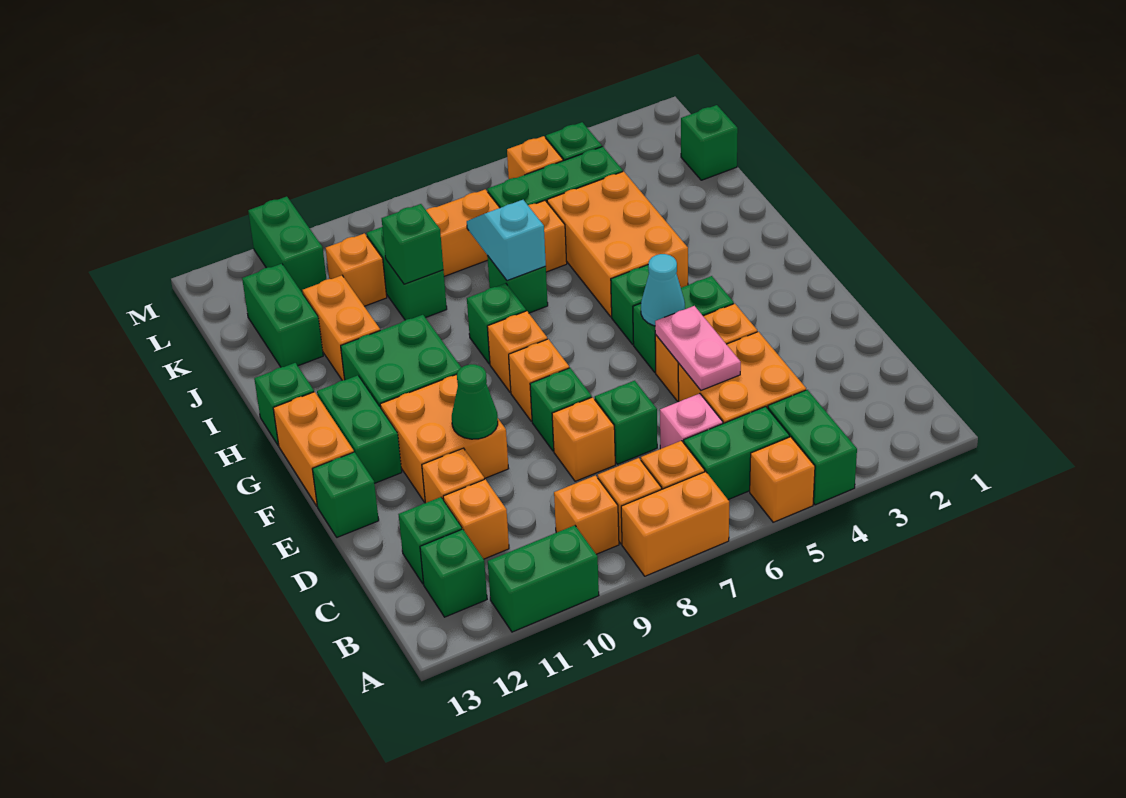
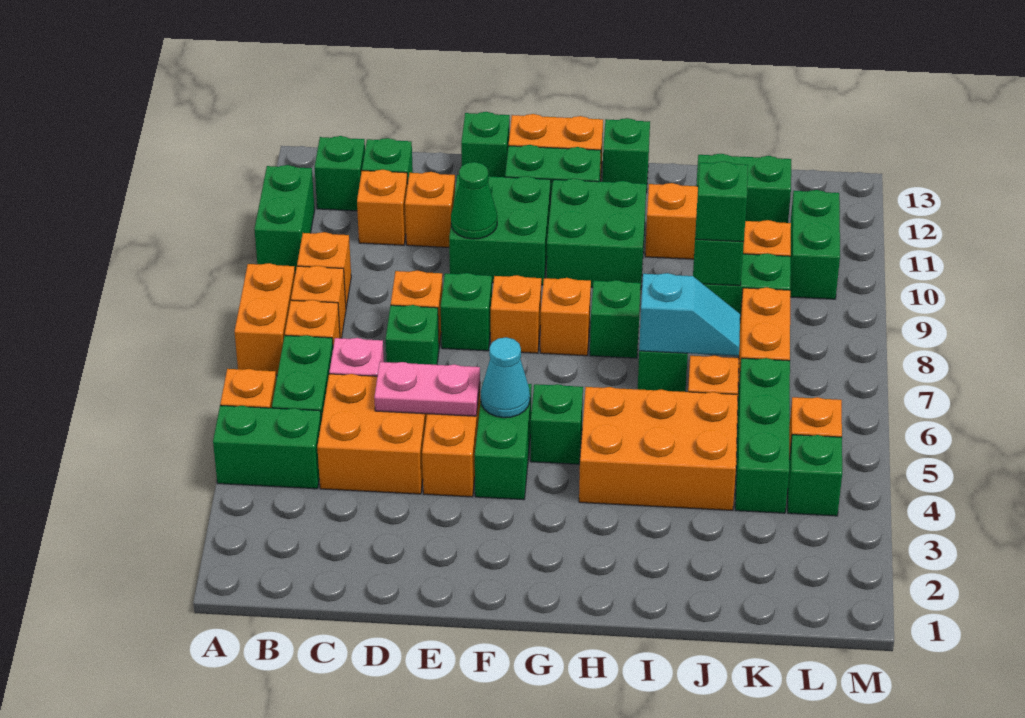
orange 2x2 brick [380,375,509,502] -> green 2x2 brick [449,175,551,285]
green 1x1 brick [681,105,738,180] -> green 1x1 brick moved to [696,161,748,242]
green 1x2 brick [248,197,327,294] -> green 1x2 brick turned to [790,190,840,299]

